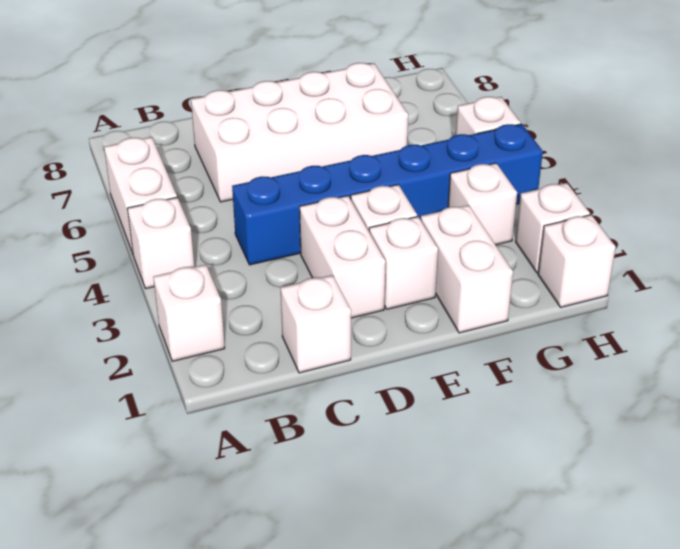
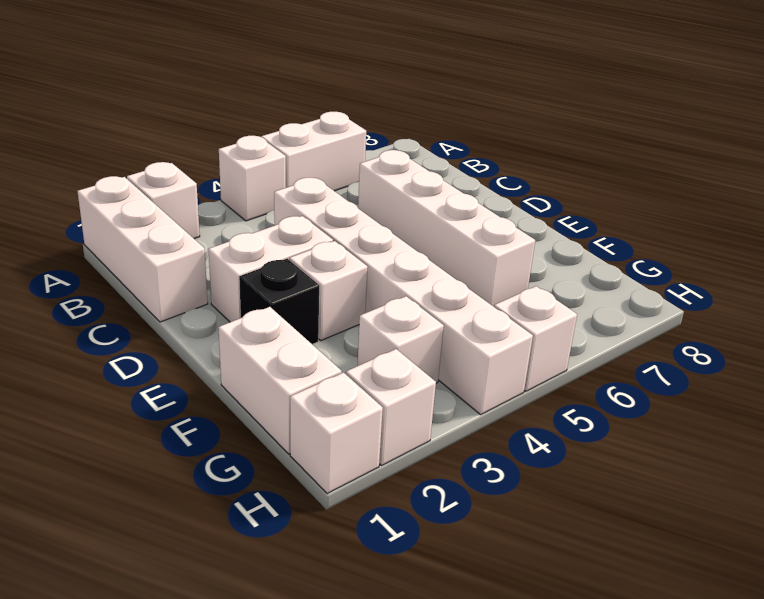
white 1x1 brick [281,275,351,373] -> white 1x3 brick [77,176,208,322]
blue 1x6 brick [232,124,543,265] -> white 1x6 brick [274,178,533,415]
white 2x4 brick [191,63,408,202] -> white 1x4 brick [358,150,535,307]
white 1x1 brick [369,217,438,309] -> black 1x1 brick [239,259,319,344]
white 1x2 brick [421,205,513,333] -> white 1x2 brick turned to [218,307,342,454]

